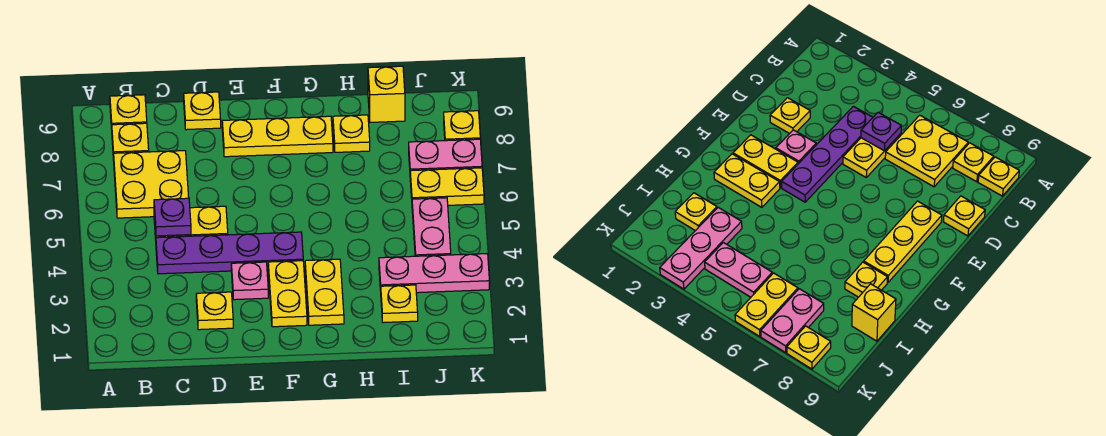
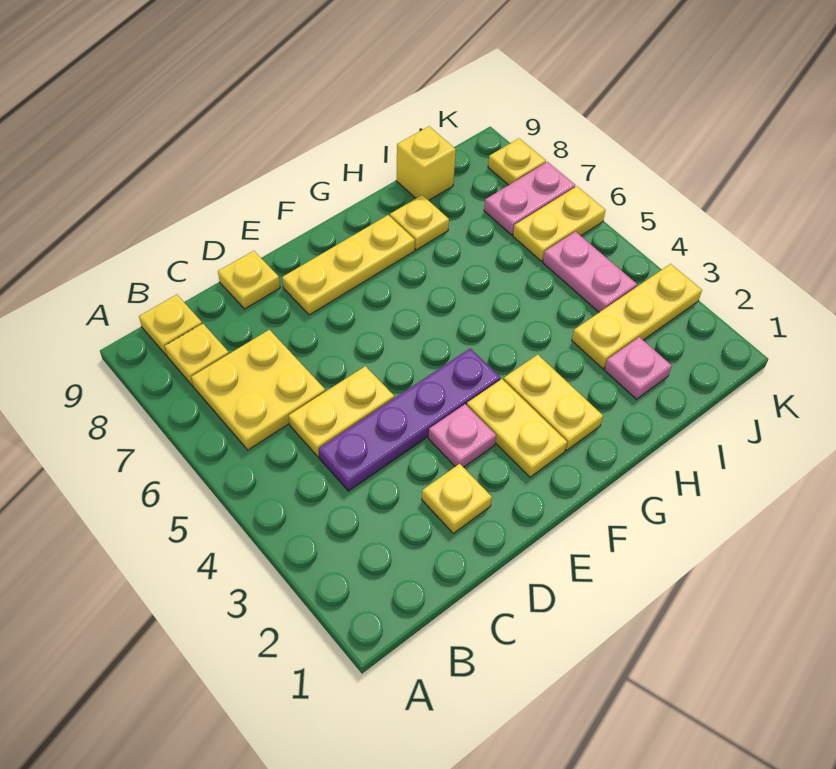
purple 1x1 plate [154,198,191,236] -> none
yellow 1x1 plate [381,285,418,323] -> pink 1x1 plate [605,337,672,399]
pink 1x3 plate [379,254,489,293] -> yellow 1x3 plate [572,264,702,369]

